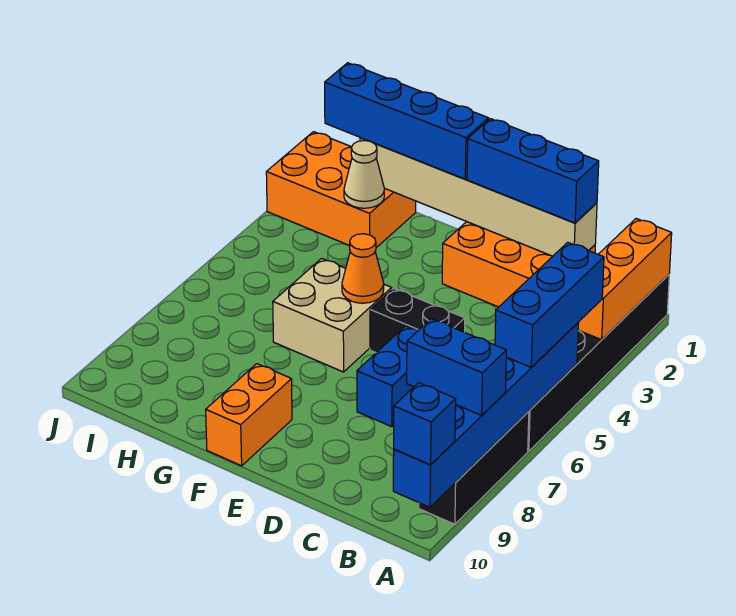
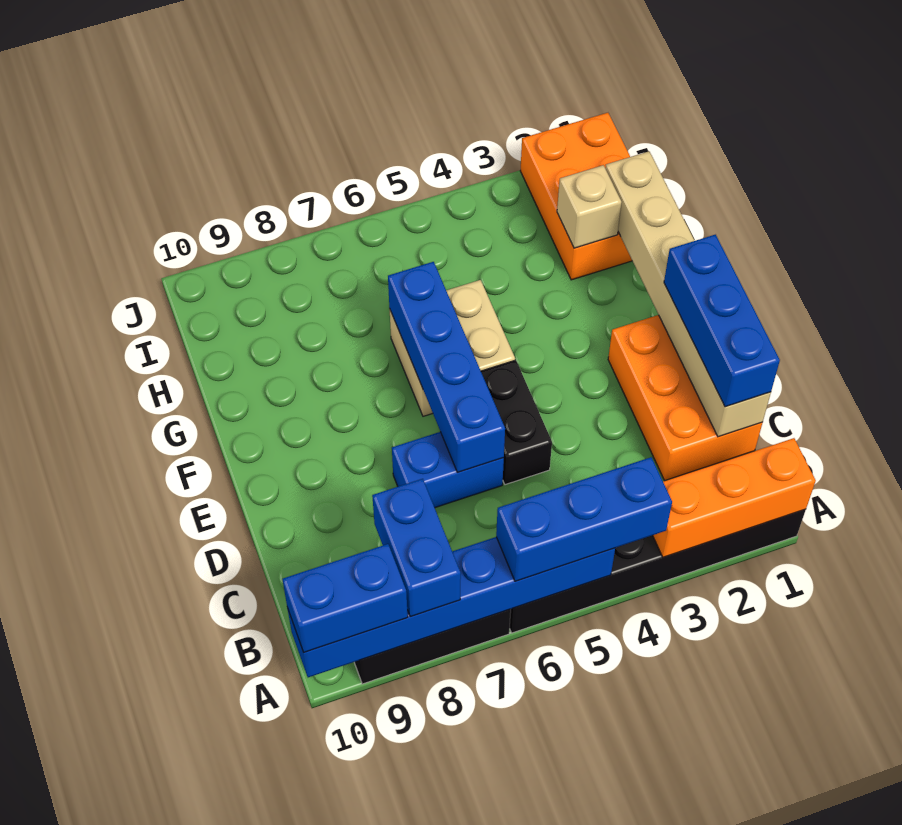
blue 1x1 brick [394,383,456,465] -> blue 1x2 brick [282,544,408,652]
blue 1x4 brick [325,63,489,179] -> blue 1x4 brick moved to [388,262,505,472]
orange 1x1 cone [342,234,384,303] -> none
orange 1x2 brick [206,364,292,466] -> none
tan 1x1 cone [344,141,384,208] -> tan 1x1 brick [557,165,622,248]

